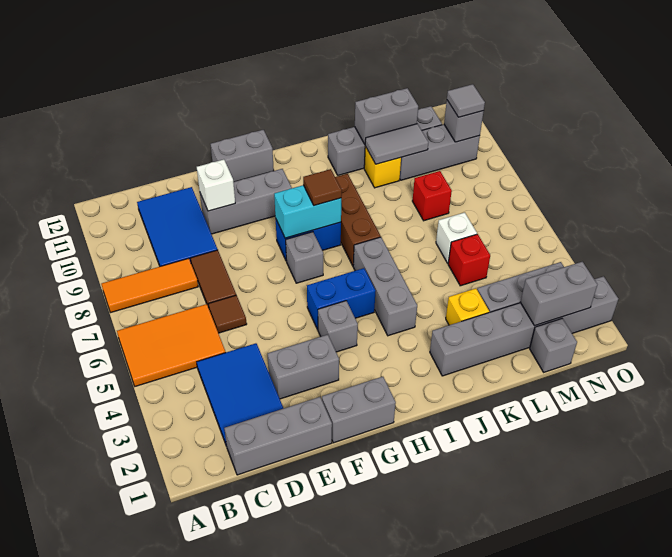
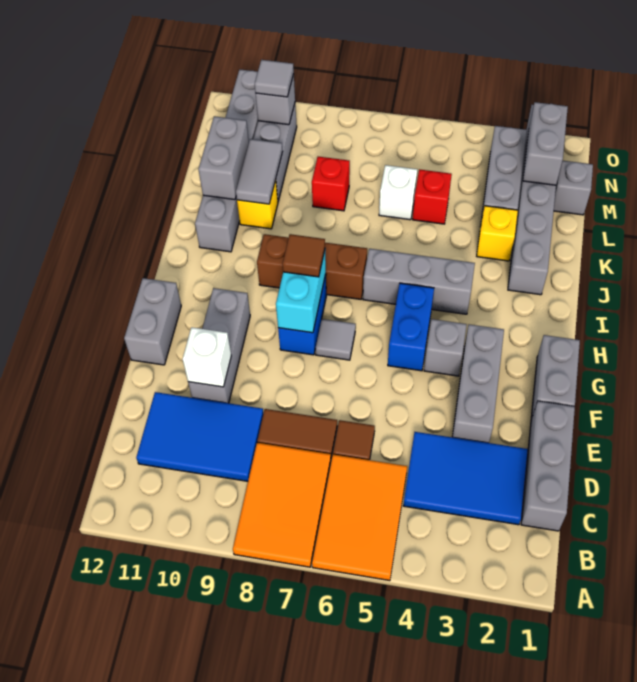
orange 1x3 tile [101,258,198,313] -> orange 2x3 tile [233,443,331,567]
grey 1x2 brick [268,335,339,399] -> grey 1x3 brick [452,324,504,443]
grey 1x1 brick [286,232,323,283] -> grey 1x1 tile [316,319,356,360]
grey 1x4 brick [328,106,442,175] -> grey 1x6 brick [195,70,258,252]

